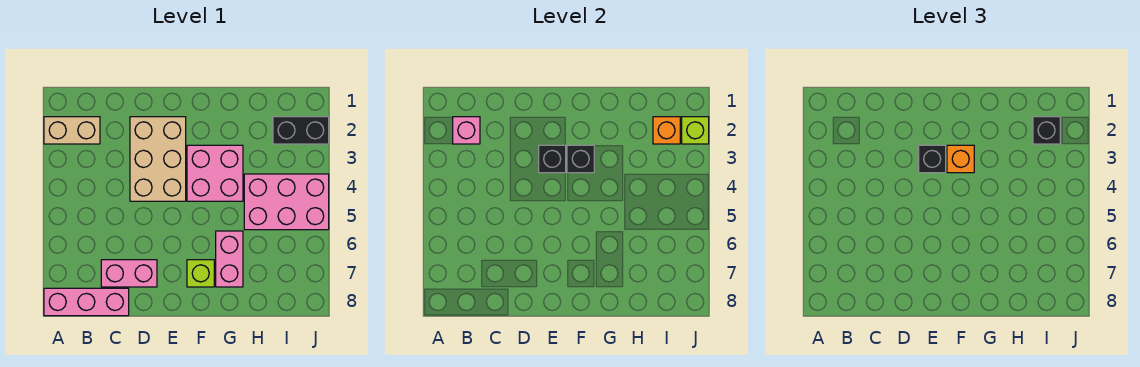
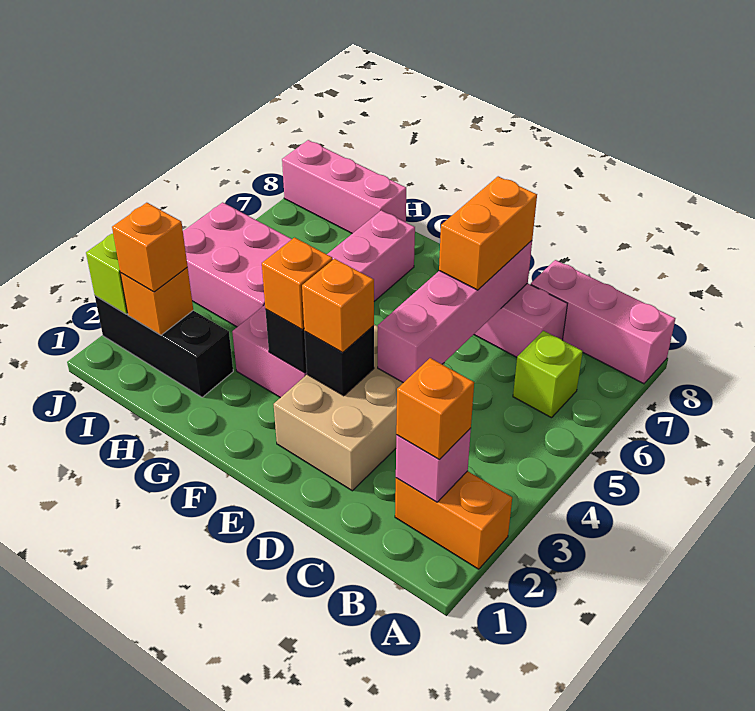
tan 1x2 brick [44,117,100,144] -> orange 1x2 brick [395,471,512,569]
none -> orange 1x1 brick [396,358,474,460]
none -> pink 1x4 brick [378,241,532,383]
none -> orange 1x2 brick [439,176,537,290]
black 1x1 brick [919,145,946,173] -> orange 1x1 brick [302,259,374,353]
lime 1x1 brick [187,260,214,287] -> lime 1x1 brick moved to [513,331,583,418]
none -> pink 1x3 brick [282,140,406,234]
black 1x2 brick [273,117,329,144] -> black 1x3 brick [95,296,233,397]
black 1x1 brick [1033,117,1060,144] -> orange 1x1 brick [112,203,188,292]

